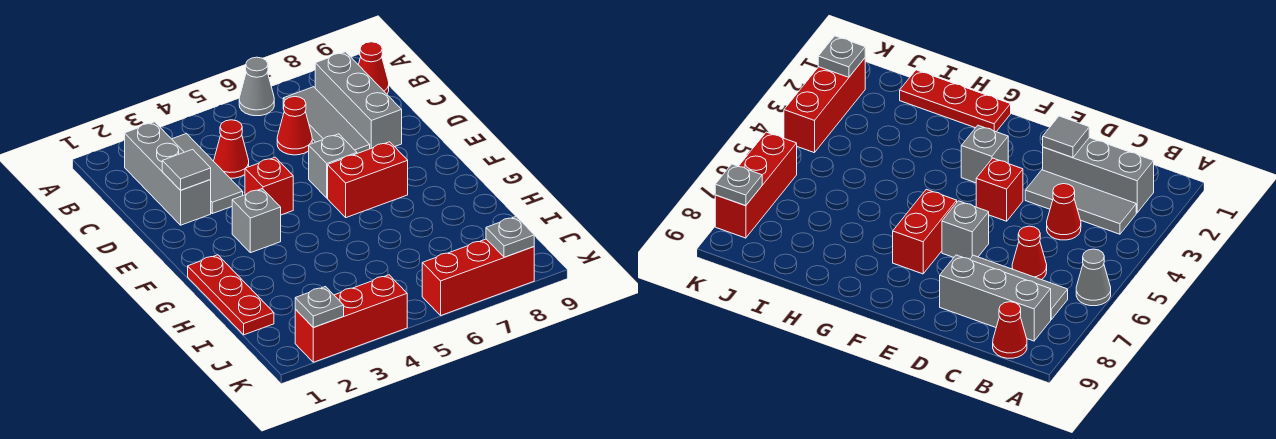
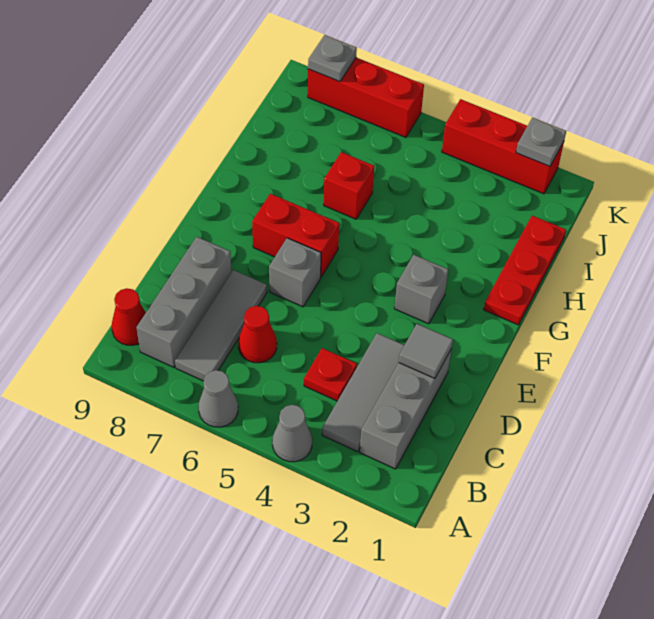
none -> grey 1x1 cone [272,405,312,462]
red 1x1 cone [214,120,249,178] -> red 1x1 plate [304,348,357,401]
red 1x1 brick [245,157,293,215] -> red 1x1 brick moved to [324,152,374,219]

